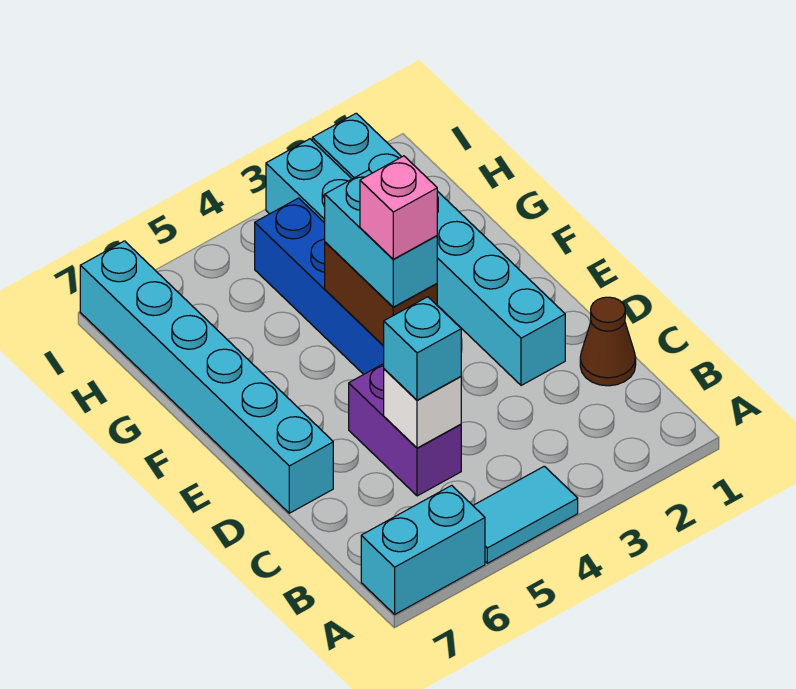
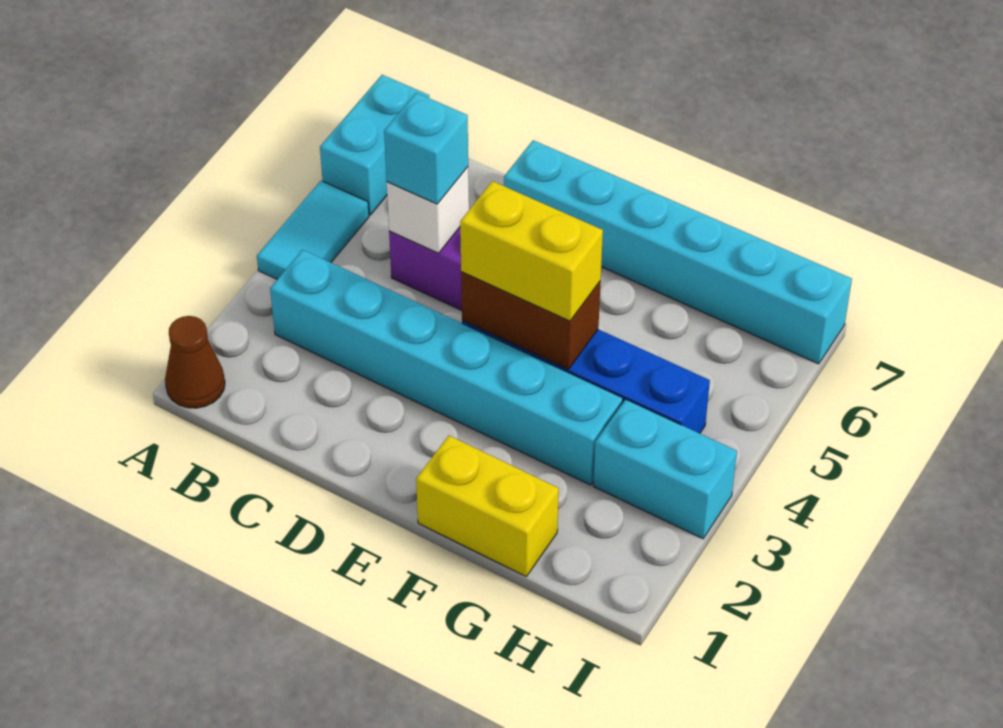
brown 1x1 cone [580,297,636,386] -> brown 1x1 cone moved to [165,316,225,408]
cyan 1x6 brick [312,113,565,385] -> cyan 1x6 brick moved to [270,250,623,485]
cyan 1x2 brick [325,170,437,307] -> yellow 1x2 brick [460,181,603,321]
pink 1x1 brick [360,156,437,259] -> none
none -> yellow 1x2 brick [416,436,559,576]

